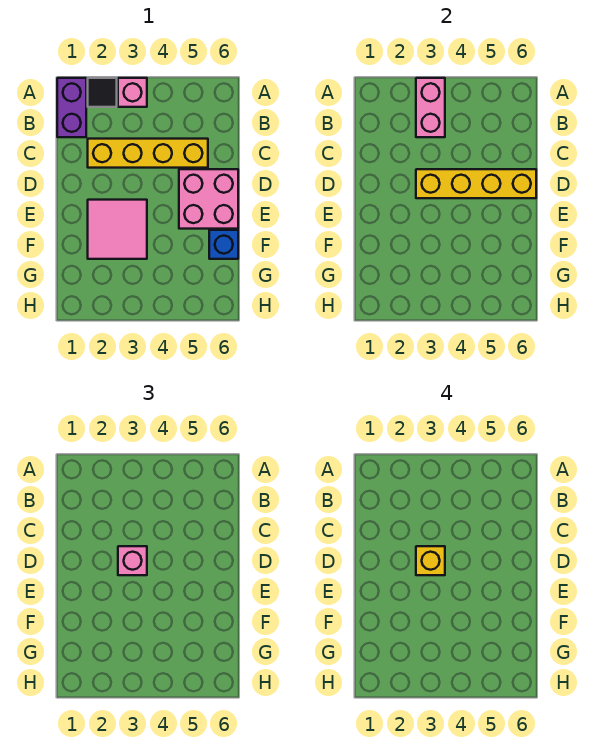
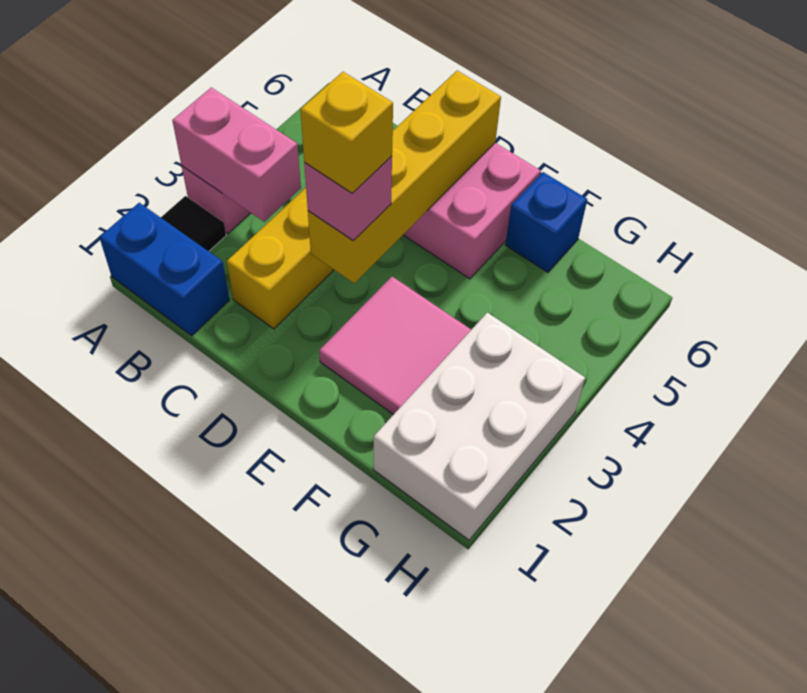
purple 1x2 brick [57,78,86,137] -> blue 1x2 brick [99,203,229,336]
none -> white 2x3 brick [373,313,585,540]

